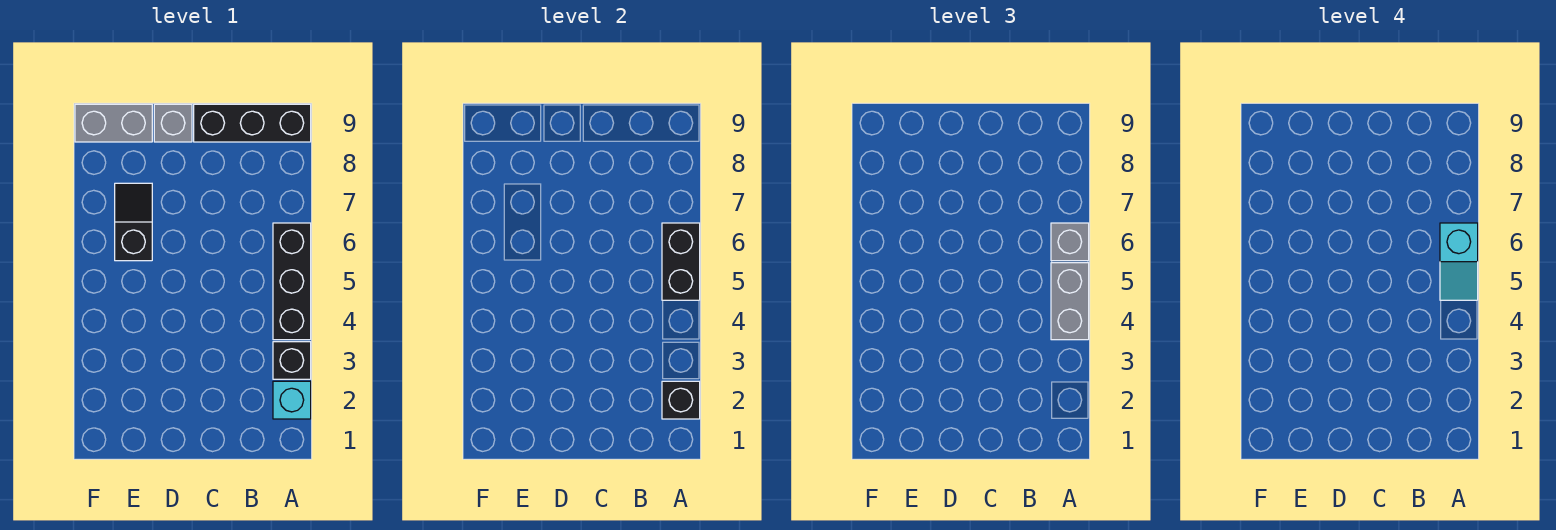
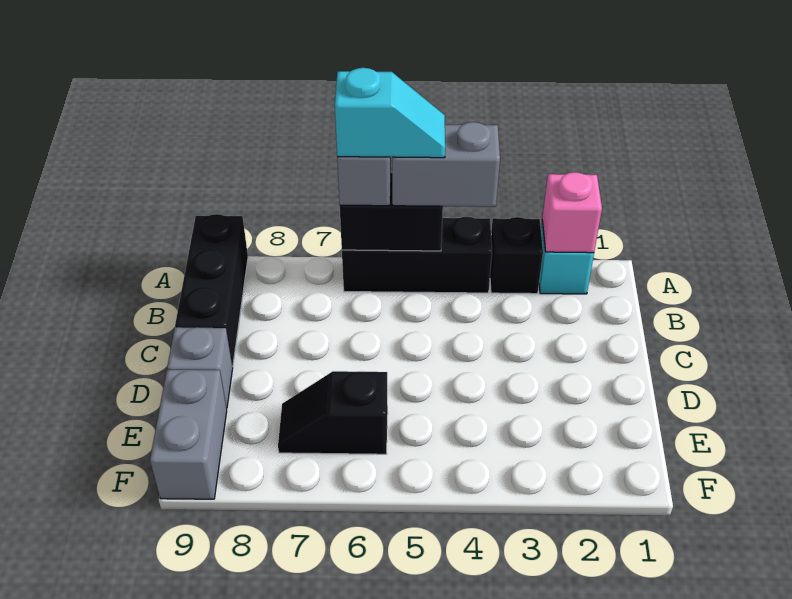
black 1x1 brick [662,381,700,419] -> pink 1x1 brick [542,172,602,253]

